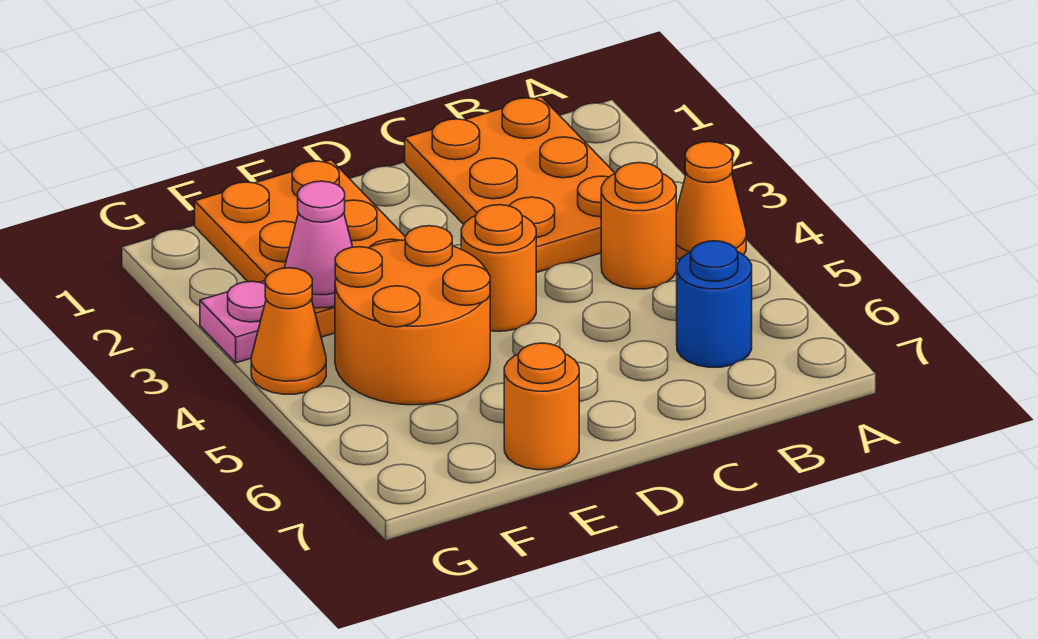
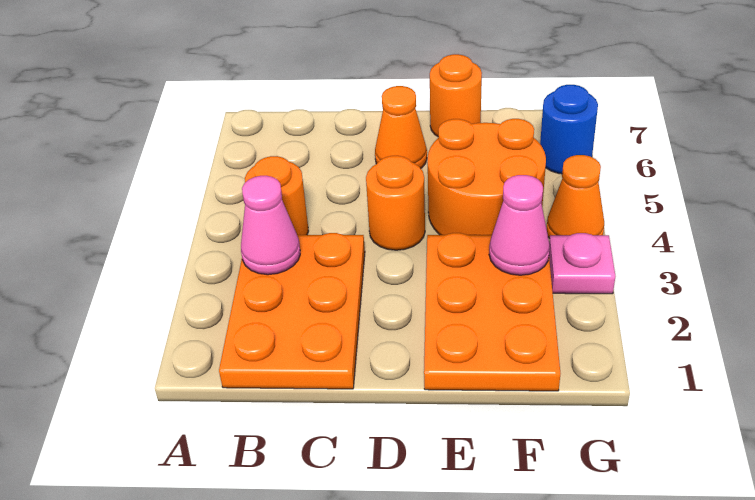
orange 1x1 cone [676,142,746,260] -> orange 1x1 cone moved to [375,86,427,168]
none -> pink 1x1 cone [241,176,300,275]
blue 1x1 round brick [677,241,752,367] -> blue 1x1 round brick moved to [540,85,598,174]

